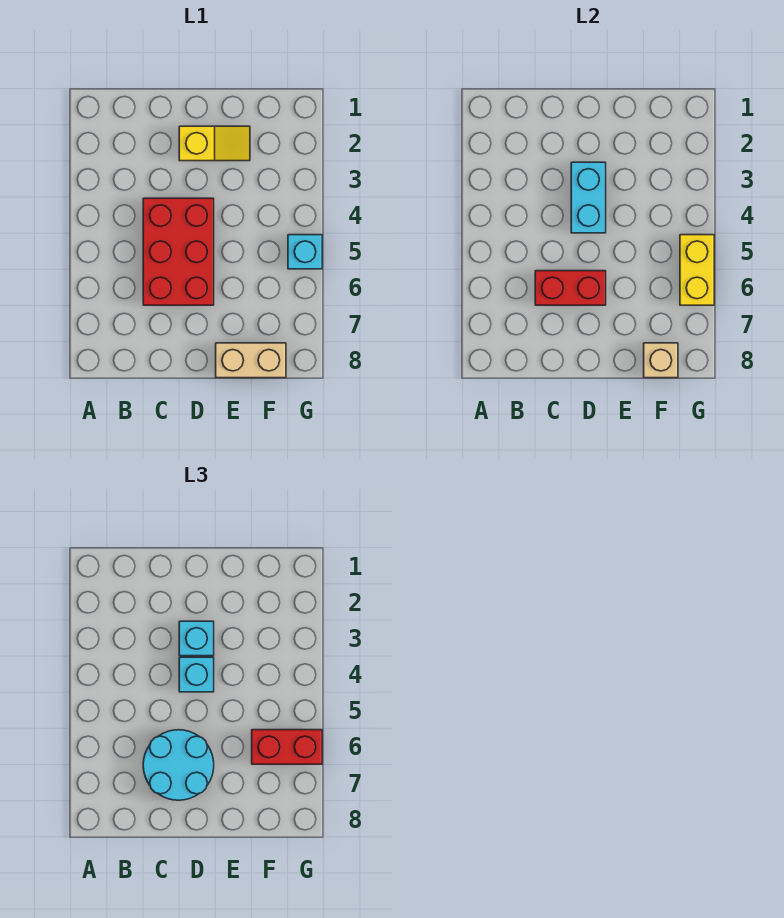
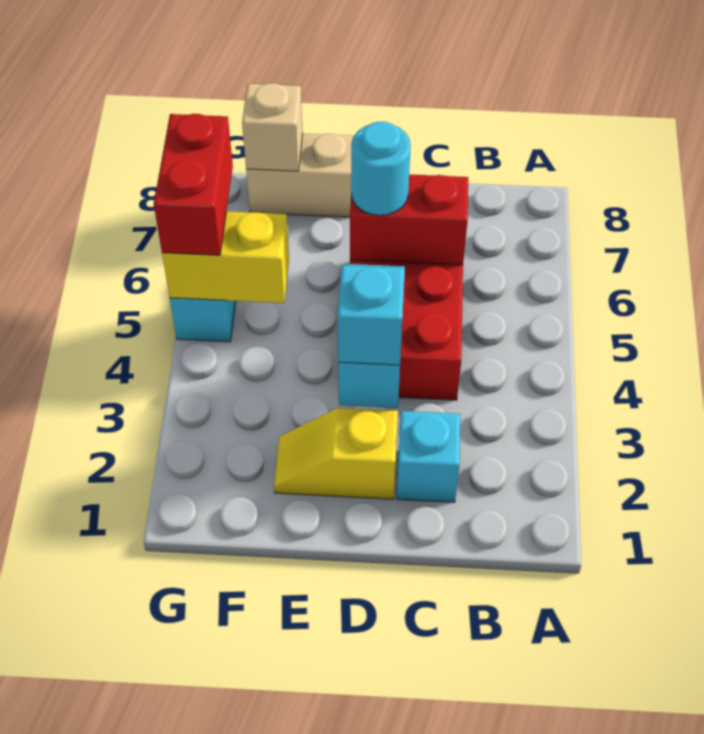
cyan 2x2 round brick [143,730,214,800] -> cyan 1x1 round brick [351,122,411,215]
cyan 1x1 brick [179,657,214,692] -> cyan 1x1 brick moved to [397,411,460,502]
red 1x2 brick [252,730,322,764] -> red 1x2 brick turned to [154,114,233,255]
yellow 1x2 brick [680,235,714,305] -> yellow 1x2 brick turned to [162,211,289,303]

